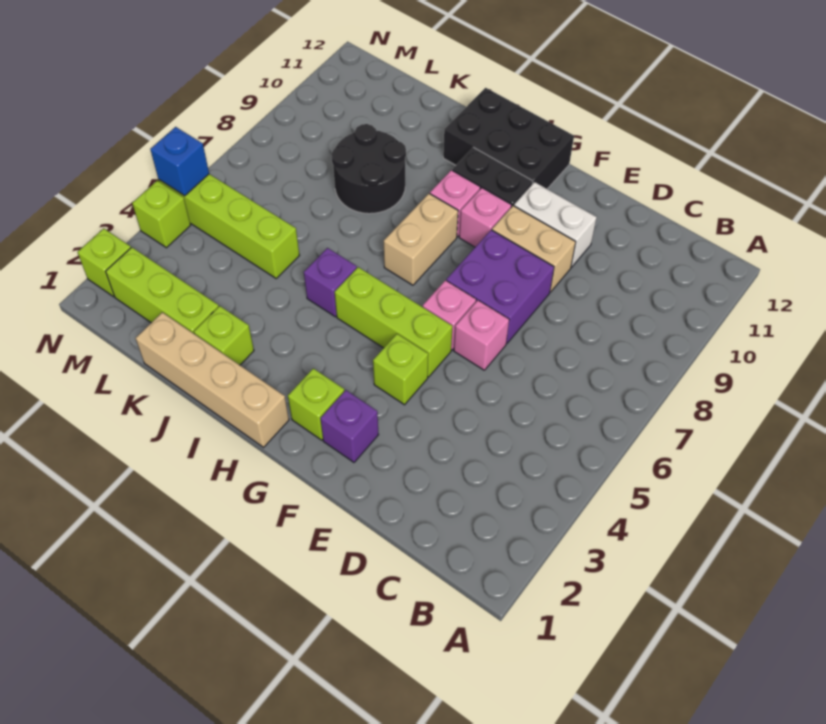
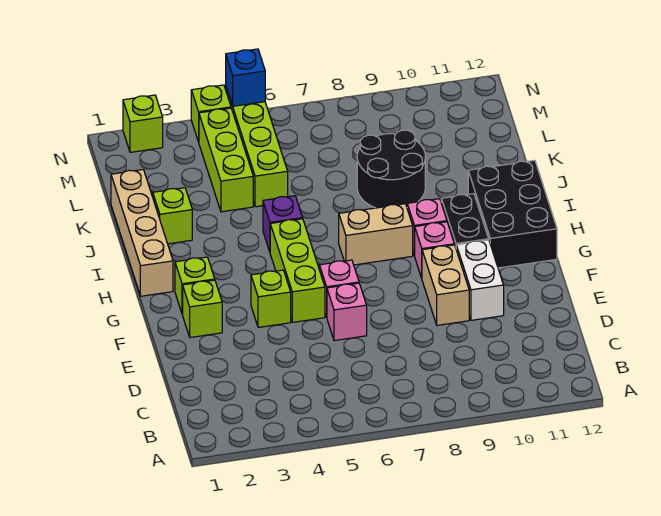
purple 2x2 brick [446,230,554,343] -> none
purple 1x1 brick [320,390,379,462] -> lime 1x1 brick [183,280,222,338]
lime 1x3 brick [106,247,219,334] -> lime 1x3 brick moved to [199,108,253,212]

